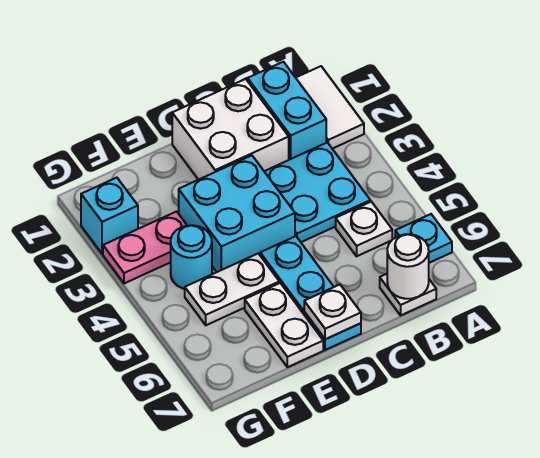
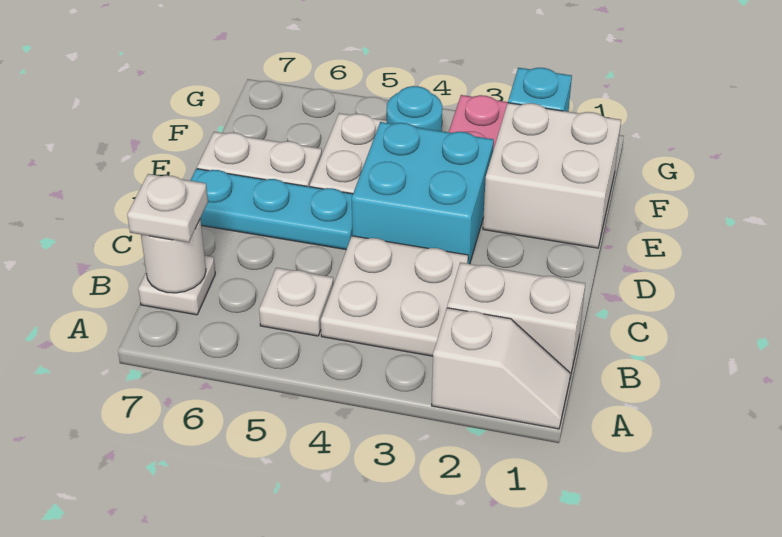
white 1x2 tile [296,66,364,149] -> white 1x2 slope [432,308,570,429]
cyan 1x1 plate [395,214,452,263] -> none
cyan 1x2 brick [248,62,326,160] -> white 1x2 brick [447,262,585,377]
cyan 2x2 plate [264,143,370,242] -> white 2x2 plate [321,236,468,356]
white 2x2 brick [172,79,289,180] -> white 2x2 brick moved to [483,103,621,248]
white 1x1 plate [304,285,361,339] -> white 1x1 plate moved to [127,174,208,243]

